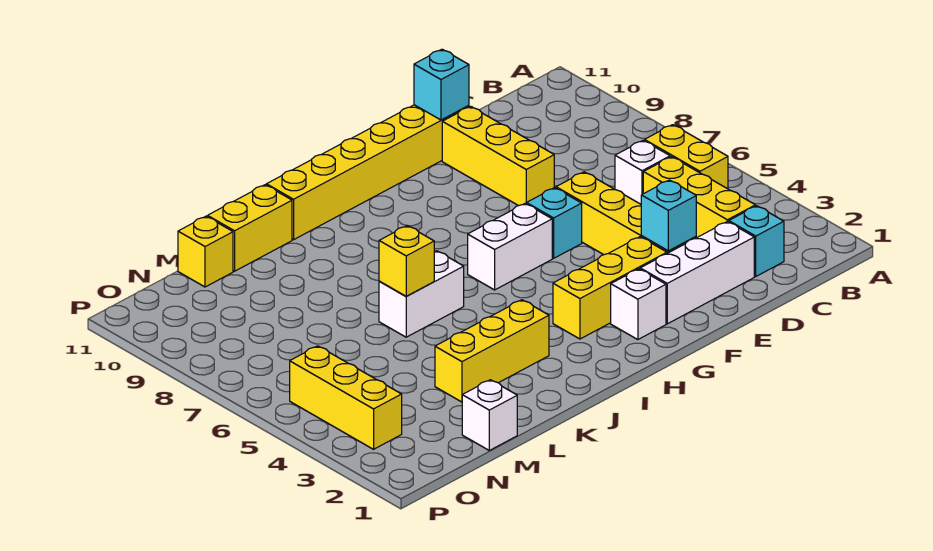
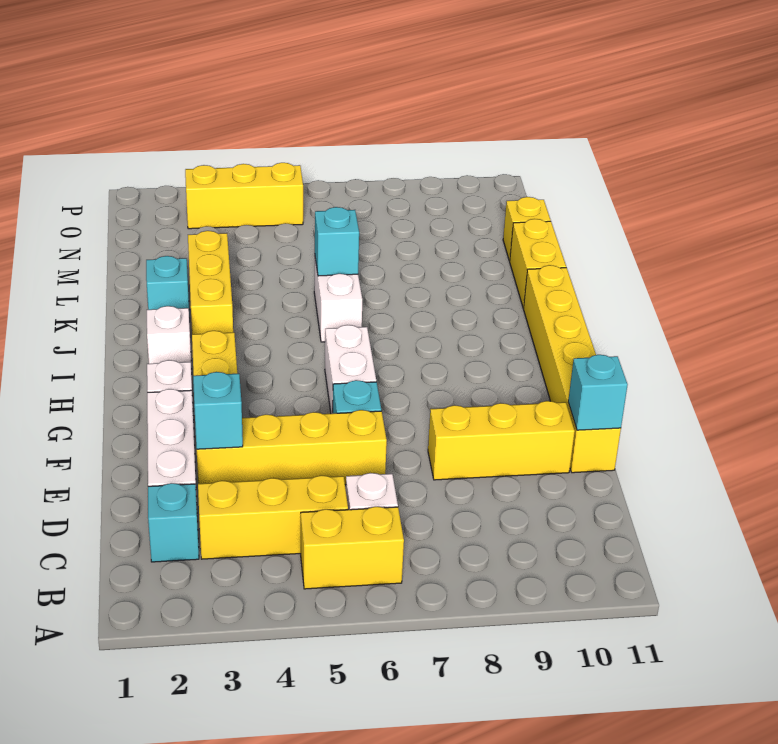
none -> cyan 1x1 brick [146,256,190,322]
yellow 1x1 brick [379,226,434,296] -> cyan 1x1 brick [315,207,359,276]
white 1x1 brick [462,380,517,450] -> white 1x1 brick moved to [147,306,192,374]

